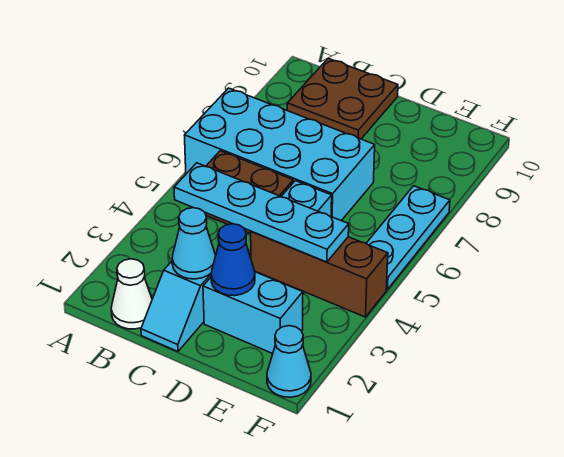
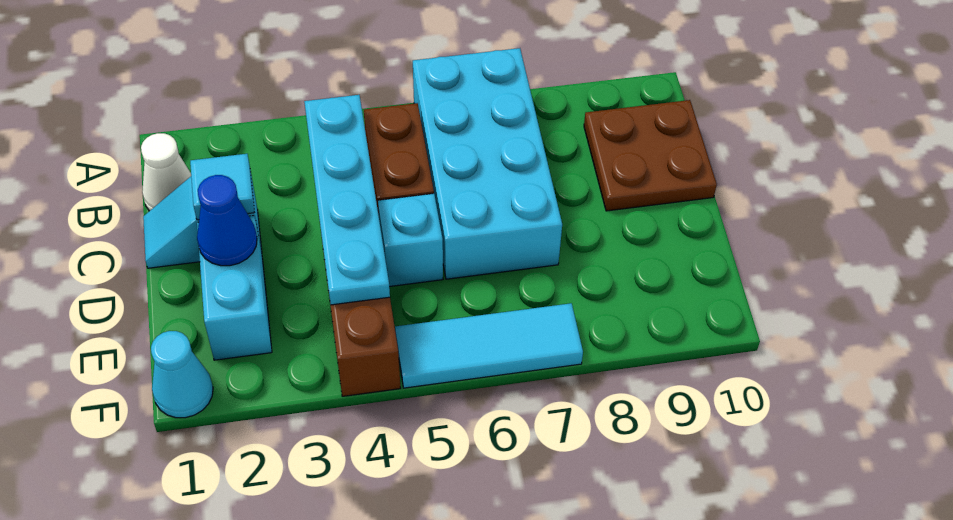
cyan 1x1 cone [172,208,216,279] -> cyan 1x1 tile [190,154,255,220]
cyan 1x3 plate [366,186,450,289] -> cyan 1x3 tile [395,303,583,388]

